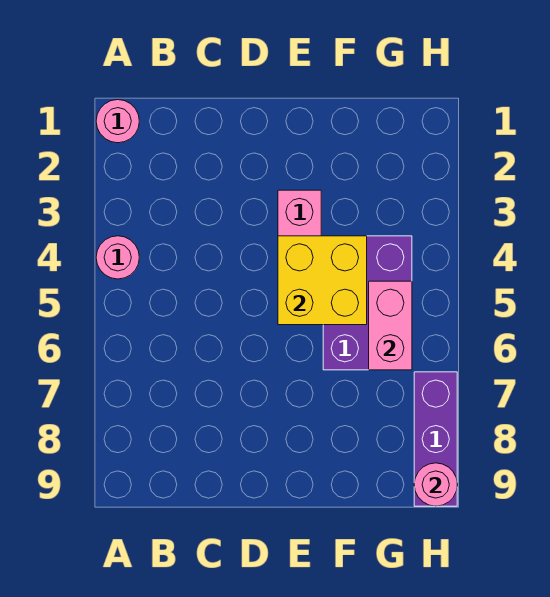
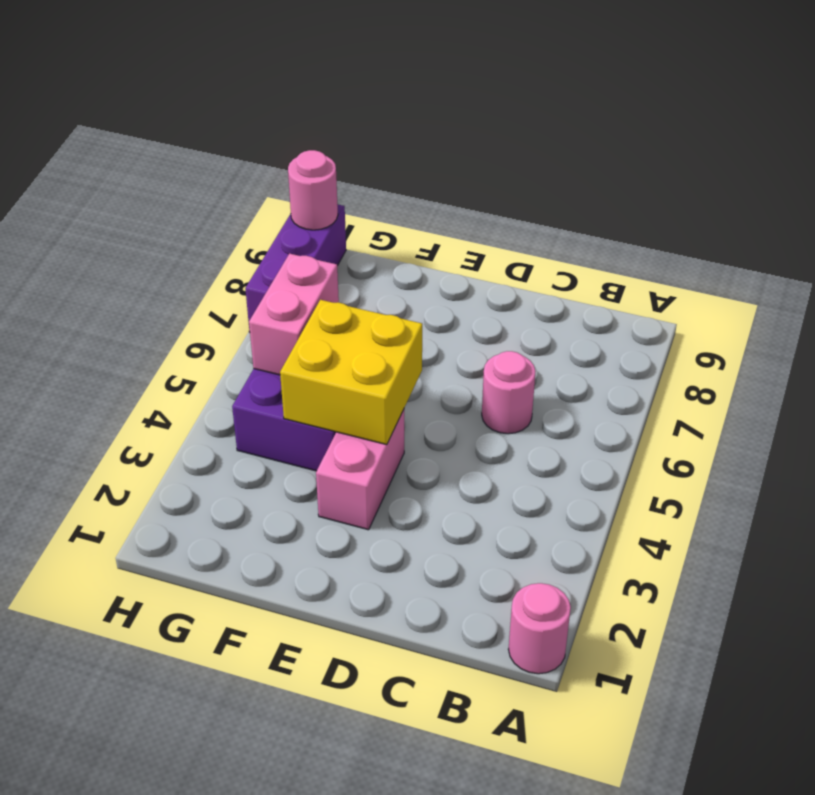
pink 1x1 round brick [96,236,139,279] -> pink 1x1 round brick moved to [482,351,535,434]

